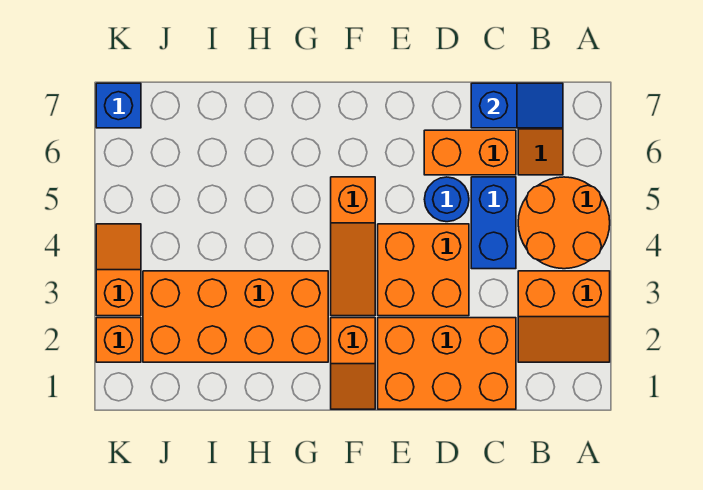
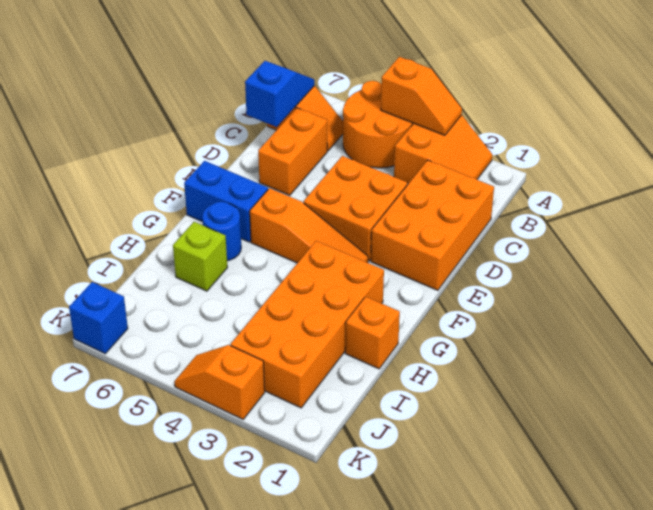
blue 1x2 brick [471,177,516,269] -> blue 1x2 brick moved to [184,161,268,242]
blue 1x1 round brick [424,177,469,222] -> blue 1x1 round brick moved to [202,201,241,261]
orange 1x2 slope [331,318,375,409] -> orange 1x2 slope moved to [381,57,462,135]
none -> lime 1x1 brick [173,222,227,291]
orange 1x1 brick [96,318,141,362] -> orange 1x1 brick moved to [345,297,400,369]

